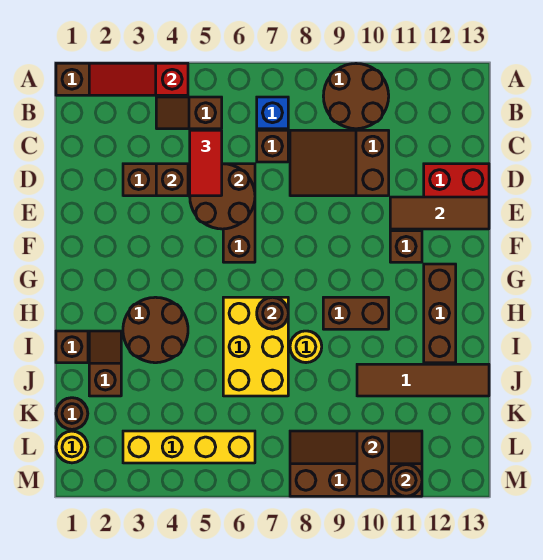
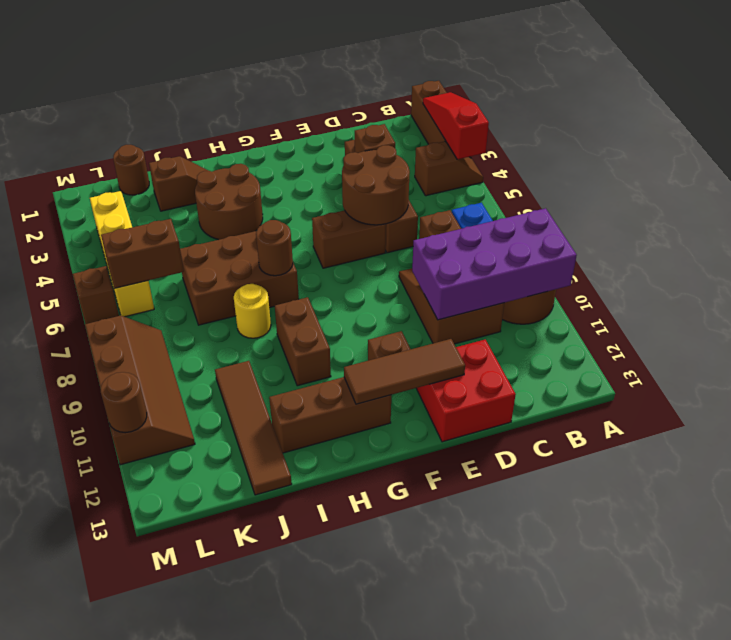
none -> purple 2x4 brick [412,208,577,320]
brown 1x2 slope [156,97,222,129] -> brown 1x2 slope turned to [415,141,483,196]
red 1x2 tile [190,130,222,196] -> none
brown 1x3 tile [390,197,489,229] -> brown 1x3 tile turned to [344,339,465,404]
yellow 2x3 brick [223,297,288,396] -> brown 2x3 brick [180,231,299,325]
brown 1x1 brick [56,331,88,363] -> brown 1x1 brick moved to [73,266,119,324]
yellow 1x1 round brick [56,431,88,463] -> none
brown 1x2 brick [357,431,389,496] -> brown 1x2 brick moved to [101,219,184,288]

